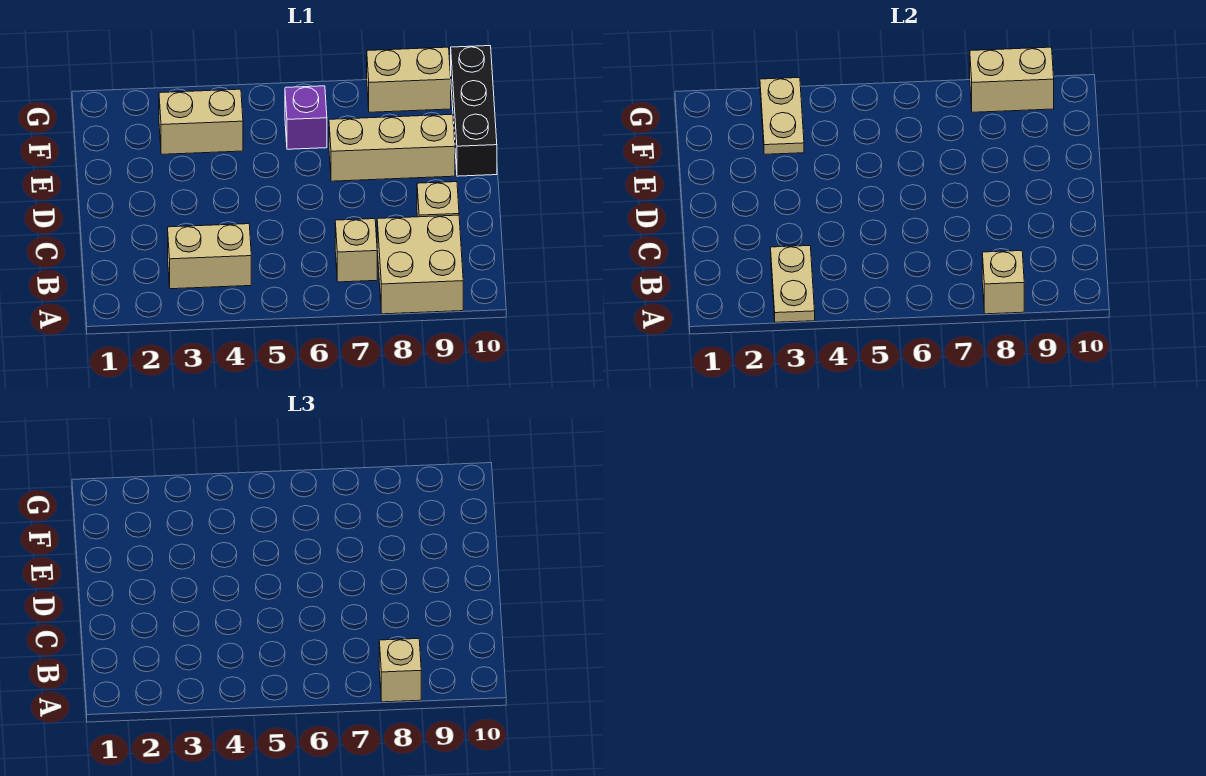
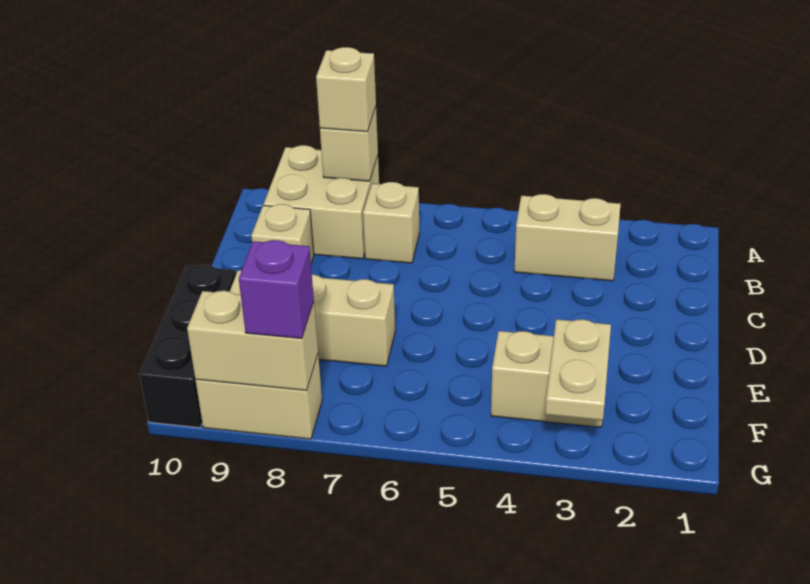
tan 1x2 plate [771,246,815,322] -> none
purple 1x1 brick [285,86,327,149] -> purple 1x1 brick moved to [239,240,314,339]

